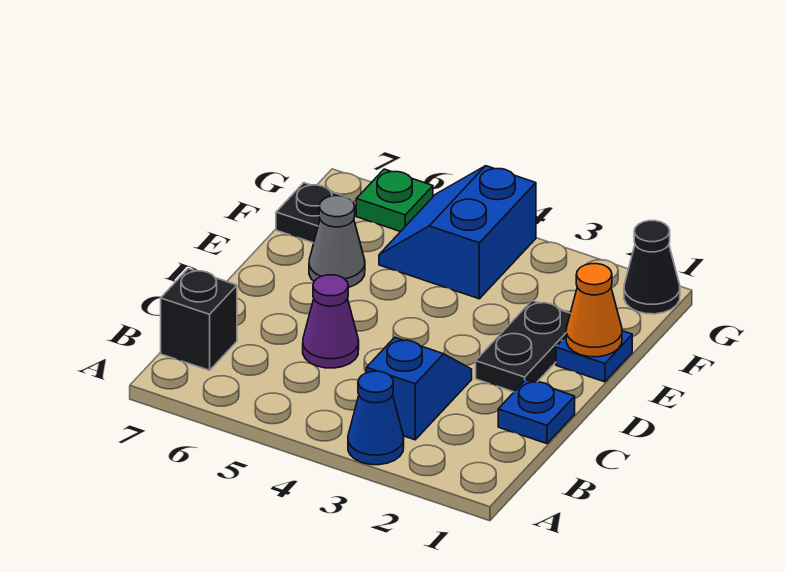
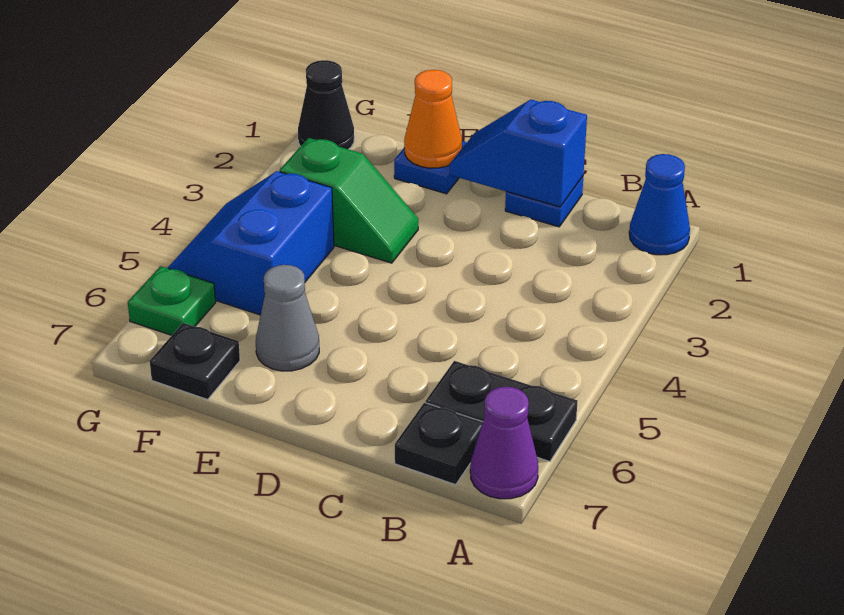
blue 1x1 cone [348,371,404,465] -> blue 1x1 cone moved to [629,154,690,255]
blue 1x2 slope [366,337,472,440] -> blue 1x2 slope moved to [450,100,587,207]
black 1x1 brick [161,269,237,370] -> black 1x1 plate [395,403,483,485]
purple 1x1 cone [303,275,359,368] -> purple 1x1 cone moved to [470,387,538,499]
black 1x2 plate [476,300,570,392] -> black 1x2 plate moved to [426,361,577,462]
none -> green 1x2 slope [280,138,418,263]
blue 2x2 slope [379,166,536,299] -> blue 2x2 slope turned to [168,171,334,315]

